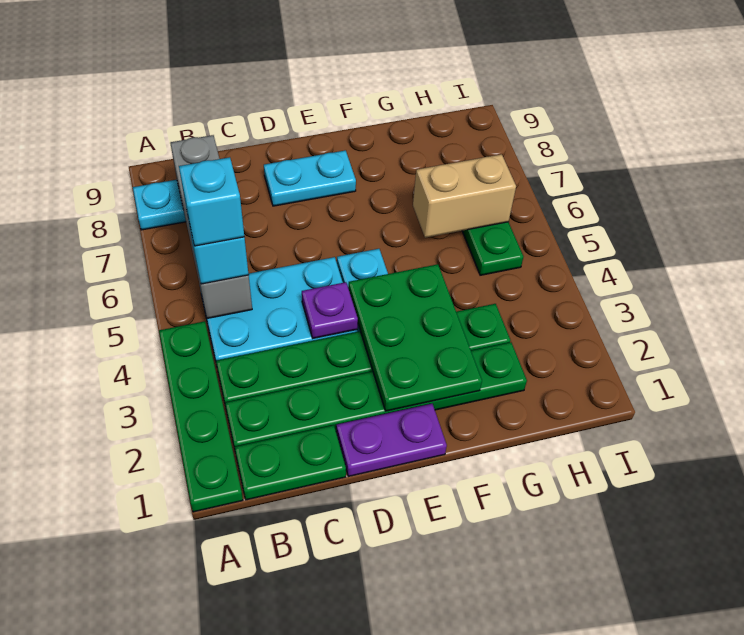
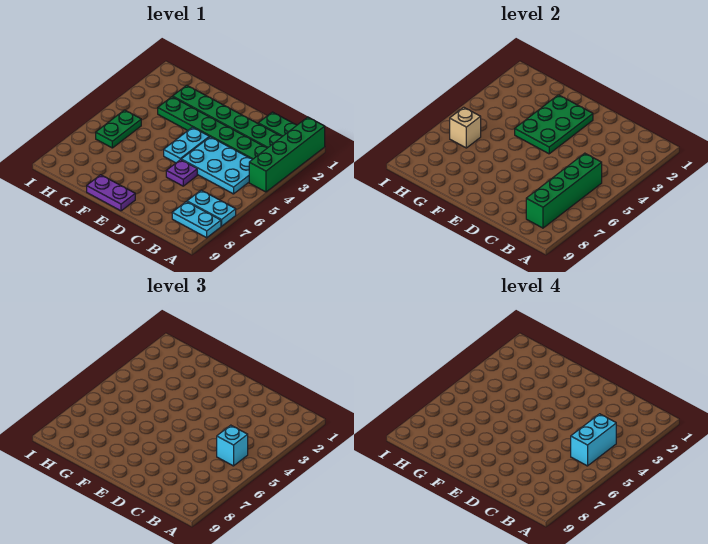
green 1x4 plate [159,321,243,512] -> green 1x4 brick [249,117,325,192]
grey 1x4 brick [170,135,252,318] -> green 1x4 brick [526,153,602,228]
cyan 1x1 brick [179,157,244,246] -> cyan 1x2 brick [571,414,616,466]
purple 1x2 plate [336,404,447,476] -> purple 1x2 plate moved to [87,175,135,211]
purple 1x1 plate [302,282,358,338] -> purple 1x1 plate moved to [166,160,197,186]
cyan 1x2 plate [264,150,356,206] -> cyan 1x2 plate moved to [187,190,236,226]
tan 1x2 brick [413,154,516,238] -> tan 1x1 brick [450,107,481,148]

